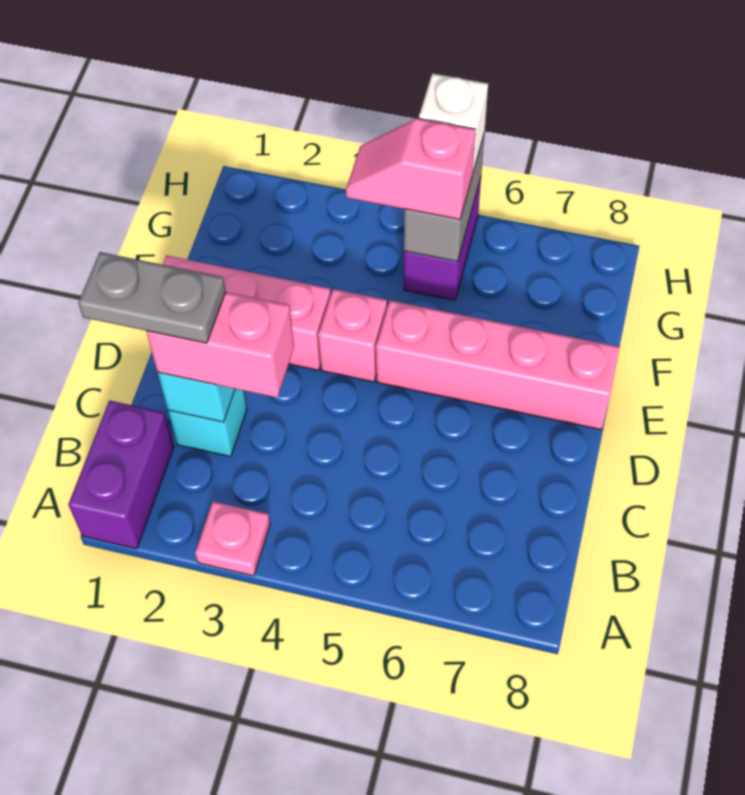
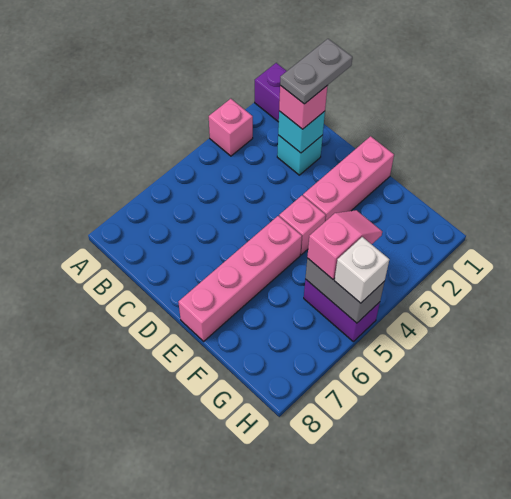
pink 1x1 plate [195,501,270,576] -> pink 1x1 brick [209,99,253,156]
pink 1x2 brick [146,292,294,398] -> pink 1x1 brick [279,85,328,129]

